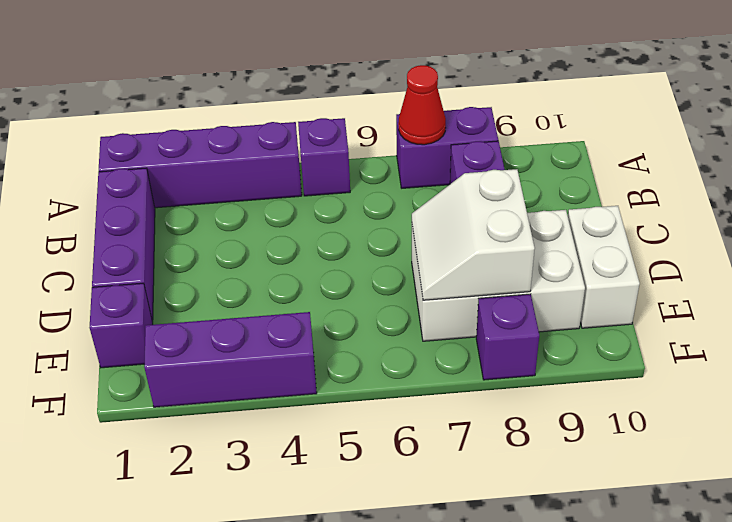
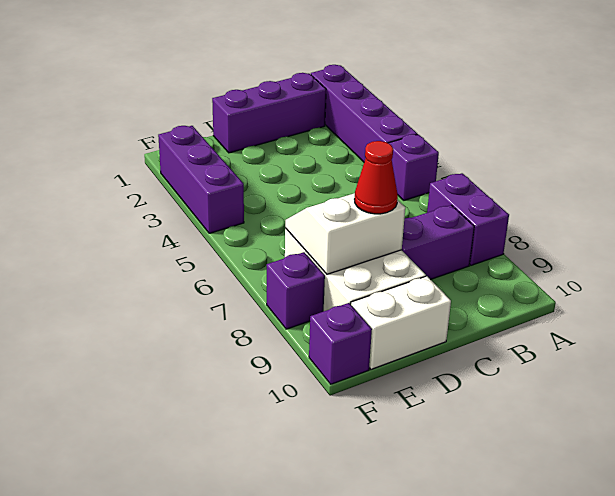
red 1x1 cone [398,65,446,145] -> red 1x1 cone moved to [354,141,398,214]
purple 1x1 brick [90,283,153,368] -> purple 1x1 brick moved to [309,303,372,384]

